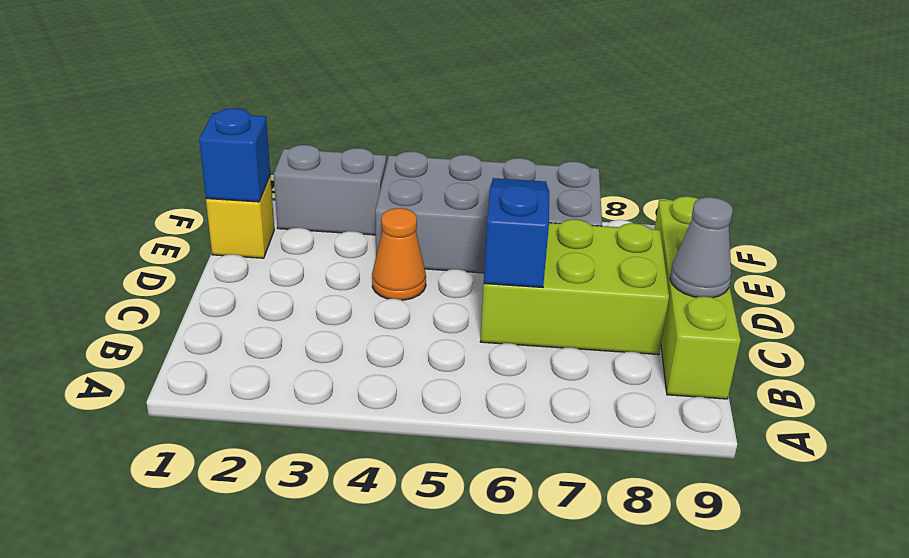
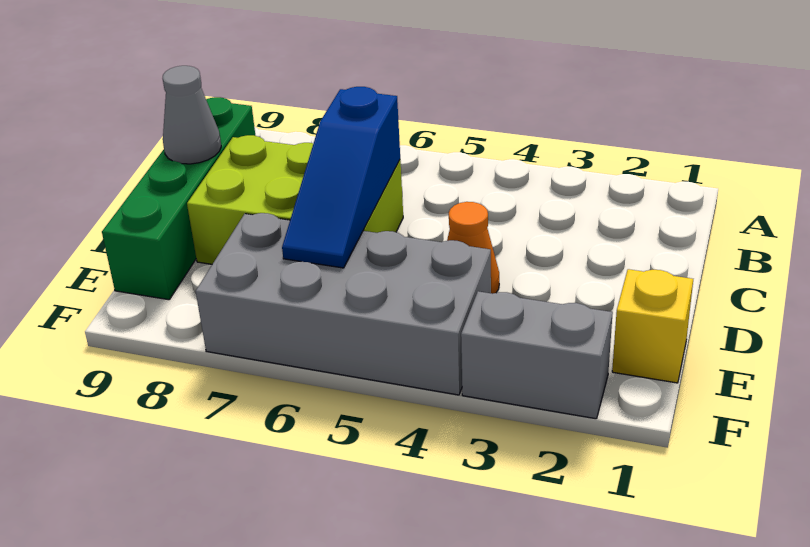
lime 1x4 brick [655,196,741,399] -> green 1x4 brick [102,97,256,300]
blue 1x1 brick [199,108,270,202] -> none

